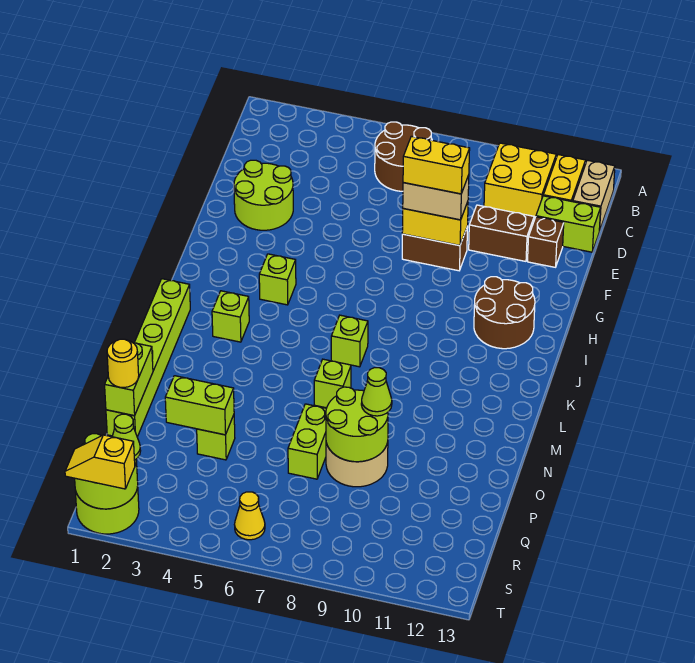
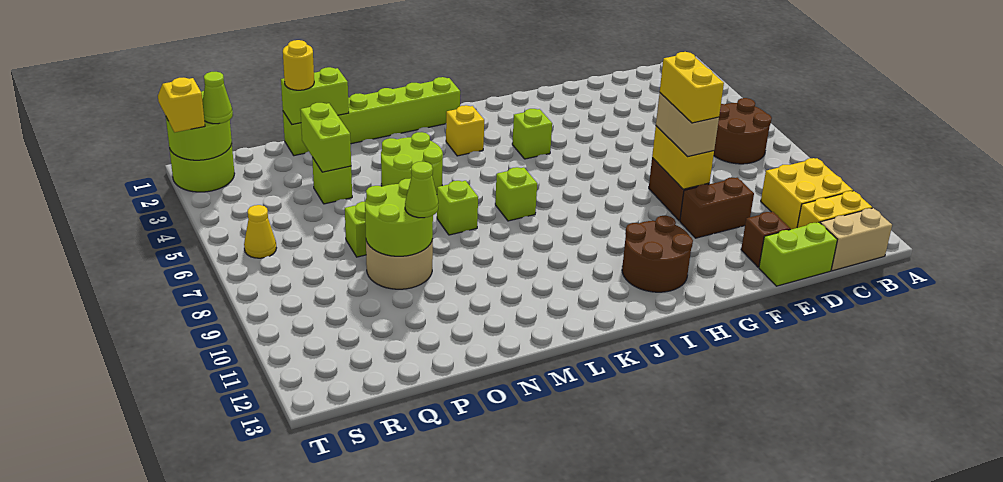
lime 1x2 brick [536,196,601,252] -> lime 1x2 brick turned to [759,222,837,286]
lime 2x2 round brick [234,160,293,230] -> lime 2x2 round brick moved to [381,132,443,194]
brown 1x2 brick [469,205,534,261] -> brown 1x2 brick turned to [680,178,754,238]
lime 1x1 brick [212,291,249,342] -> yellow 1x1 brick [446,105,484,156]

